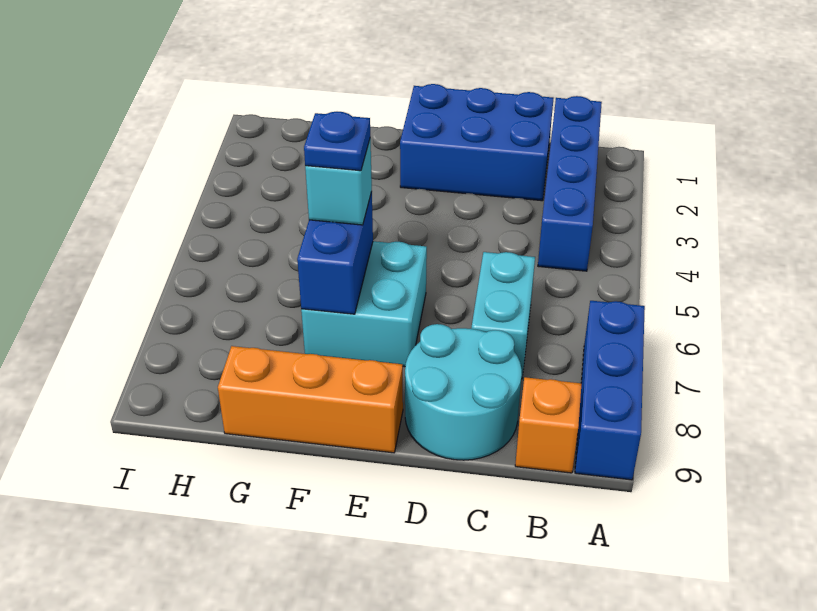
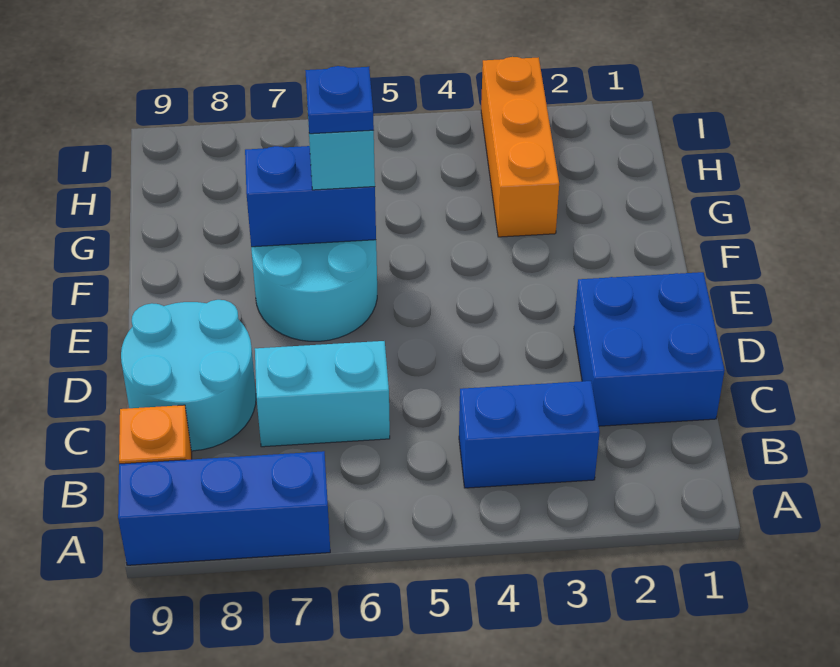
blue 1x4 brick [538,96,602,271] -> blue 1x2 brick [459,381,600,488]
blue 2x3 brick [400,84,553,201] -> blue 2x2 brick [574,272,725,426]
cyan 2x2 brick [301,241,427,367] -> cyan 2x2 round brick [251,240,377,341]
orange 1x3 brick [218,346,403,453] -> orange 1x3 brick moved to [481,57,559,237]

